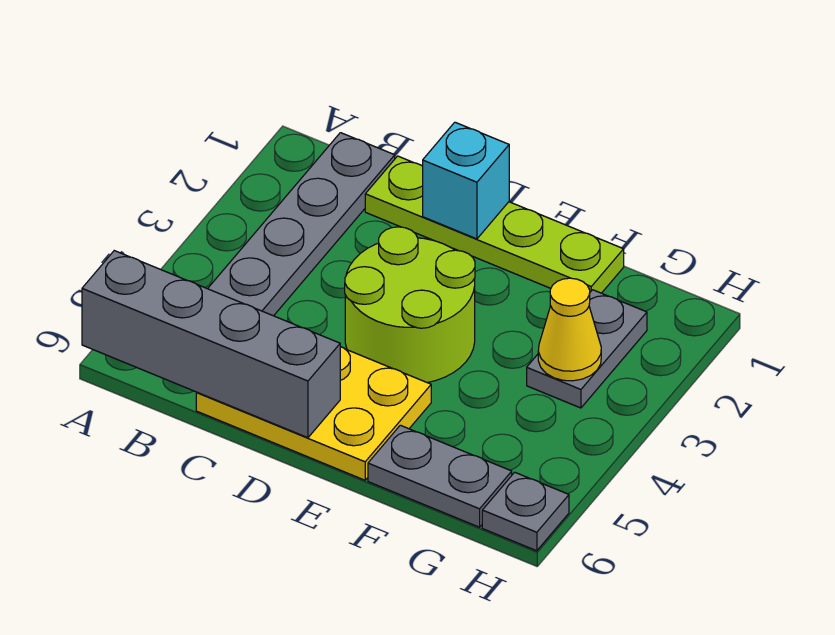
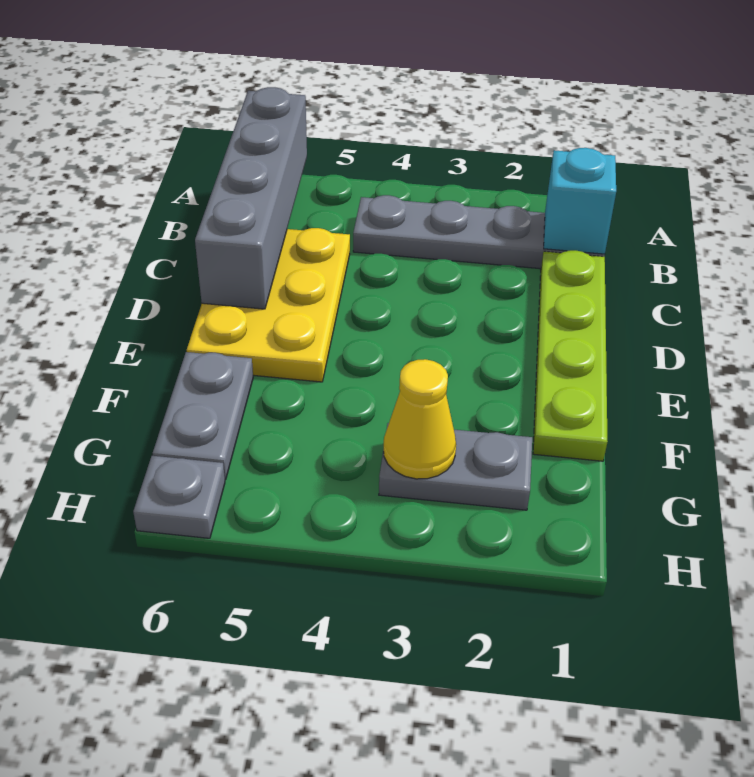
cyan 1x1 brick [423,122,509,239] -> cyan 1x1 brick moved to [544,148,616,254]
lime 2x2 round brick [345,227,475,383] -> none

